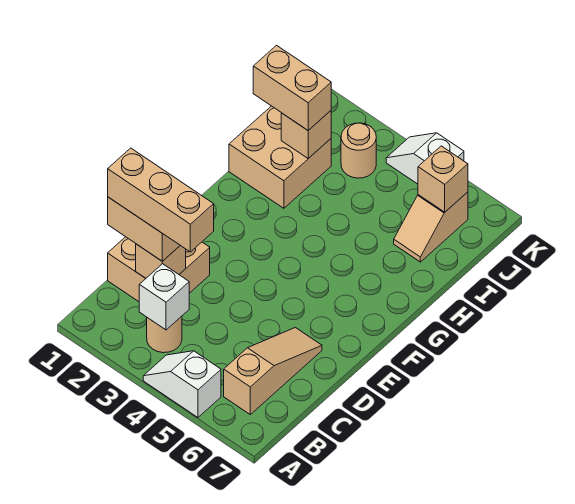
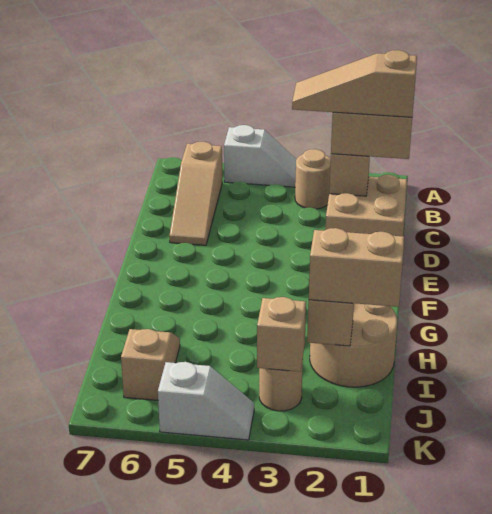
white 1x1 brick [139,264,189,330] -> none
tan 1x3 brick [108,148,214,252] -> tan 1x3 slope [292,50,417,117]
tan 2x2 brick [229,106,331,208] -> tan 2x2 round brick [310,303,397,387]
tan 1x1 brick [418,146,468,212] -> tan 1x1 brick moved to [257,297,306,372]

